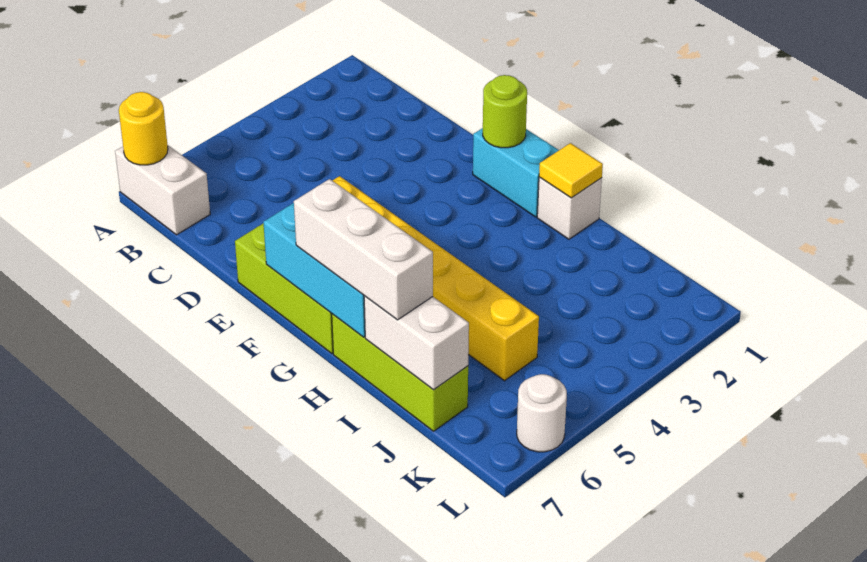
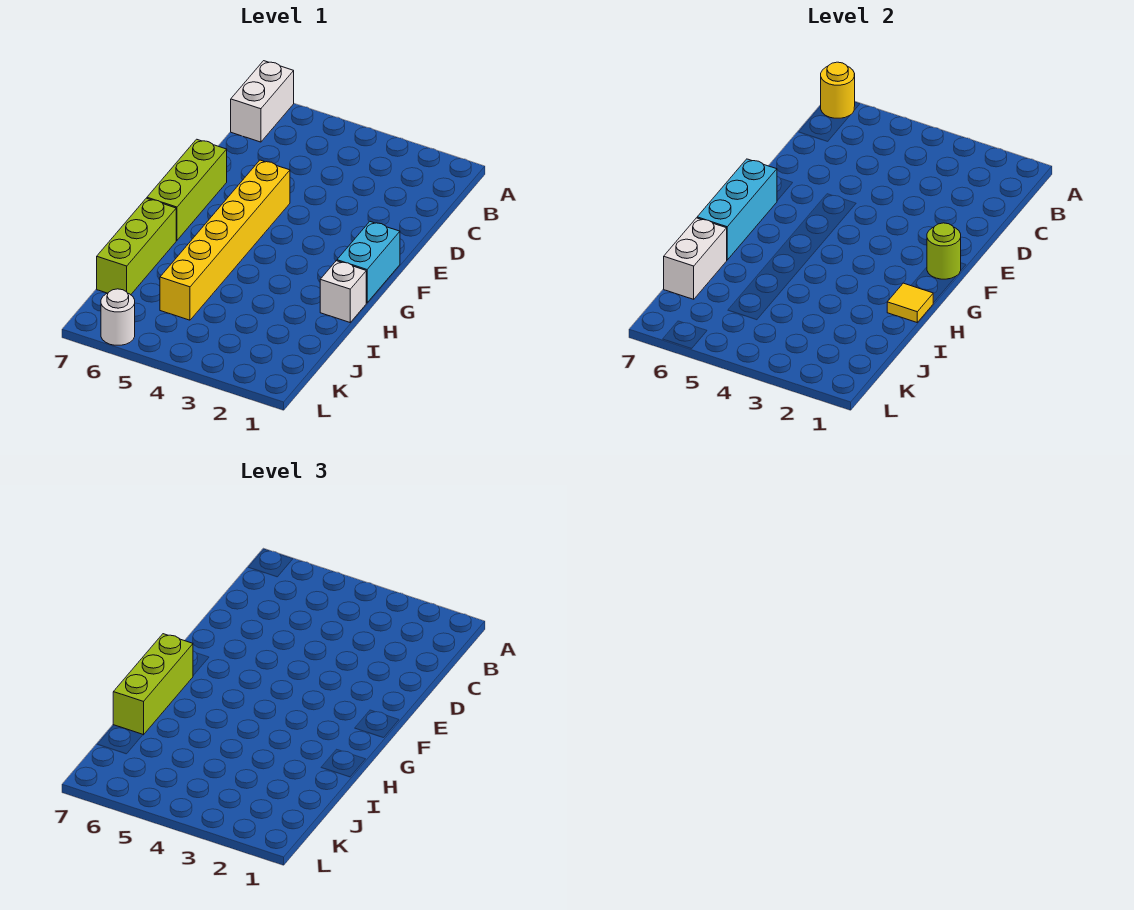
white 1x3 brick [294,179,433,320] -> lime 1x3 brick [113,634,193,735]

